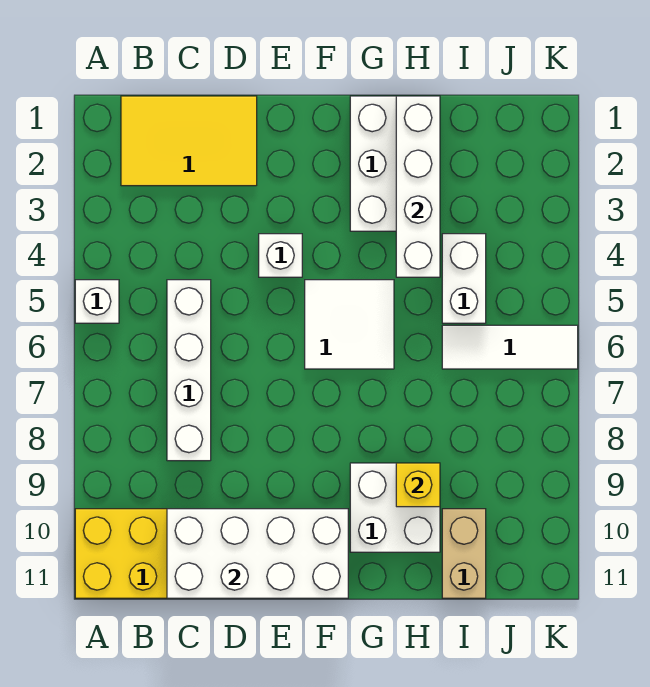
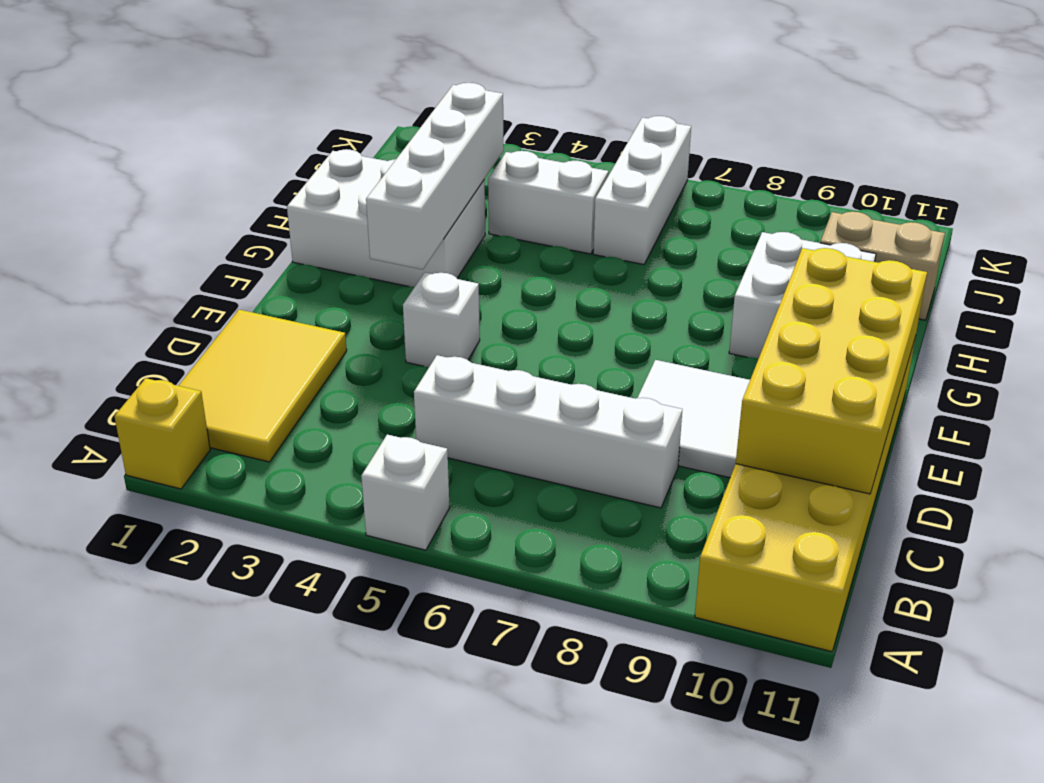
white 2x4 brick [167,509,348,598] -> yellow 2x4 brick [736,248,927,494]
white 2x2 tile [305,280,394,369] -> white 2x2 tile moved to [638,360,750,478]
white 1x4 brick [396,96,440,277] -> white 1x4 brick turned to [366,83,504,269]
yellow 1x1 brick [396,463,440,507] -> yellow 1x1 brick moved to [114,378,210,489]
white 1x3 tile [442,325,578,369] -> white 1x3 brick [593,116,691,265]

